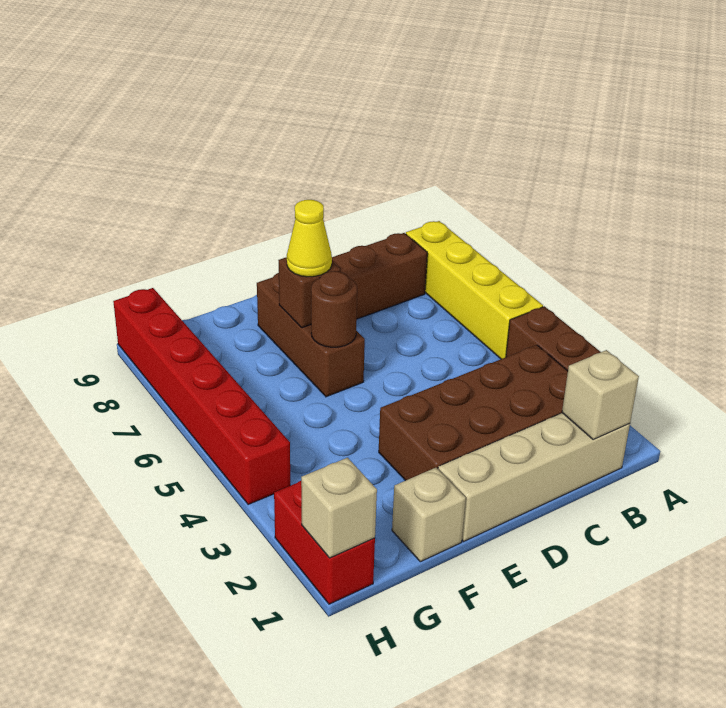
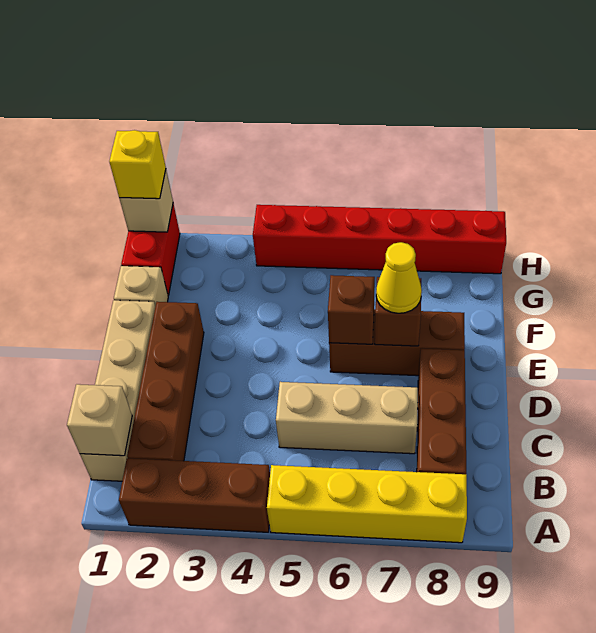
brown 2x4 brick [379,345,568,481] -> brown 1x4 brick [127,302,204,461]
none -> tan 1x3 brick [276,382,418,454]
brown 1x1 round brick [311,271,357,347] -> brown 1x1 brick [328,275,375,344]
red 1x2 brick [274,481,375,604] -> red 1x2 brick turned to [121,203,180,295]
none -> yellow 1x1 brick [109,130,166,199]

